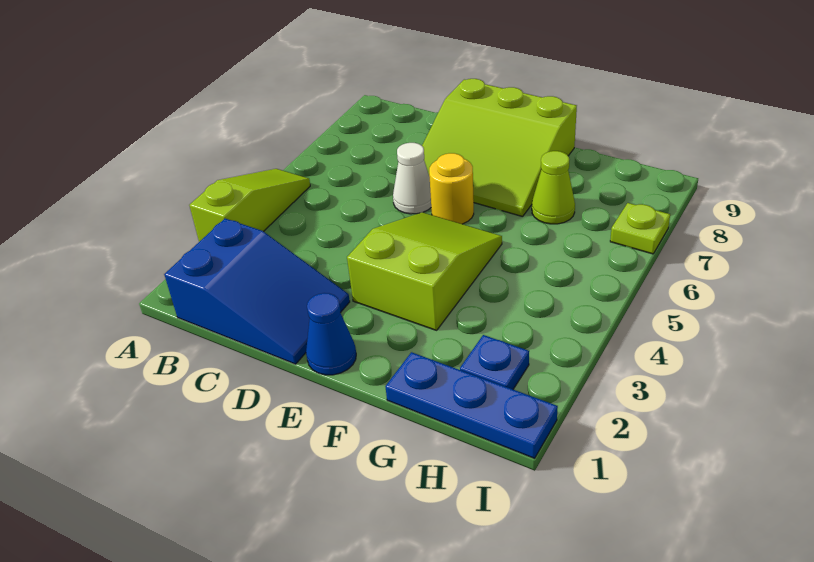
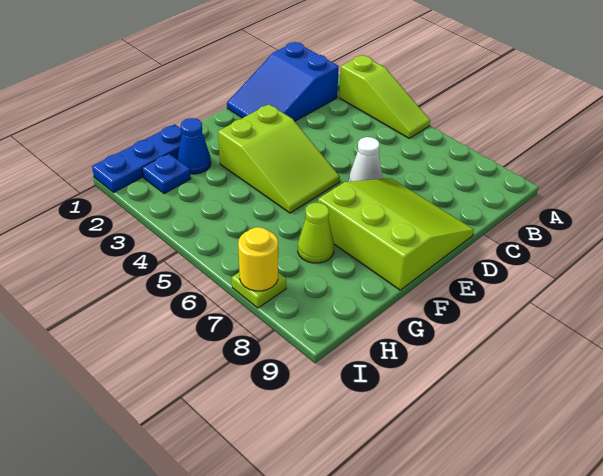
lime 3x3 slope [422,79,577,217] -> lime 3x3 slope turned to [318,178,474,290]
blue 1x1 cone [306,293,356,375] -> blue 1x1 cone moved to [178,118,211,174]
yellow 1x1 round brick [429,153,474,224] -> yellow 1x1 round brick moved to [238,227,278,291]

